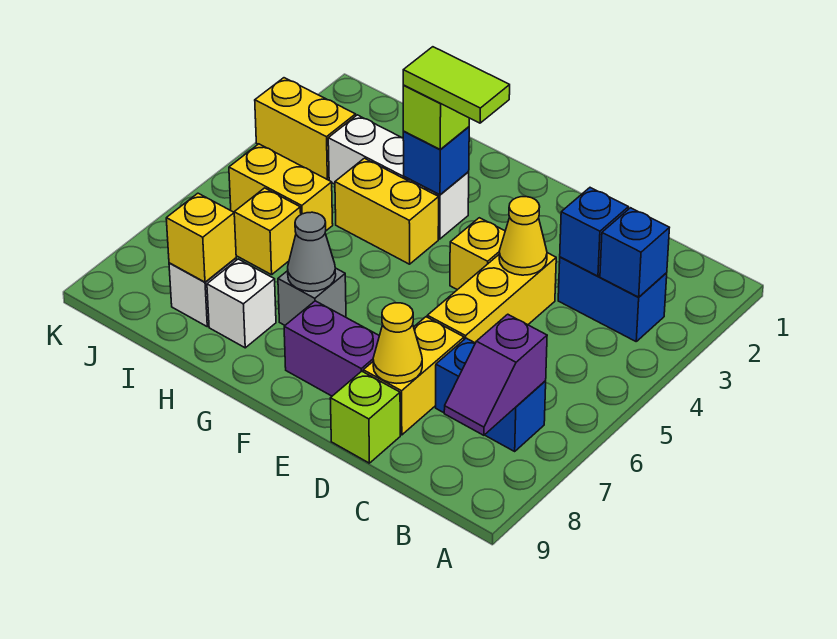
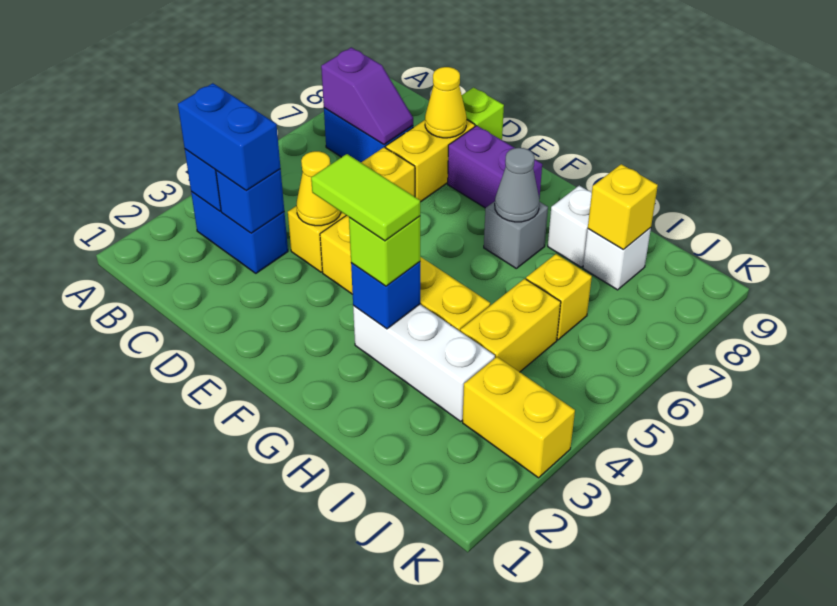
none -> blue 1x2 brick [178,83,281,190]
purple 1x2 slope [444,314,547,435] -> purple 1x2 slope turned to [321,47,413,145]
yellow 1x2 brick [229,144,333,231] -> yellow 1x2 brick turned to [460,279,561,372]

